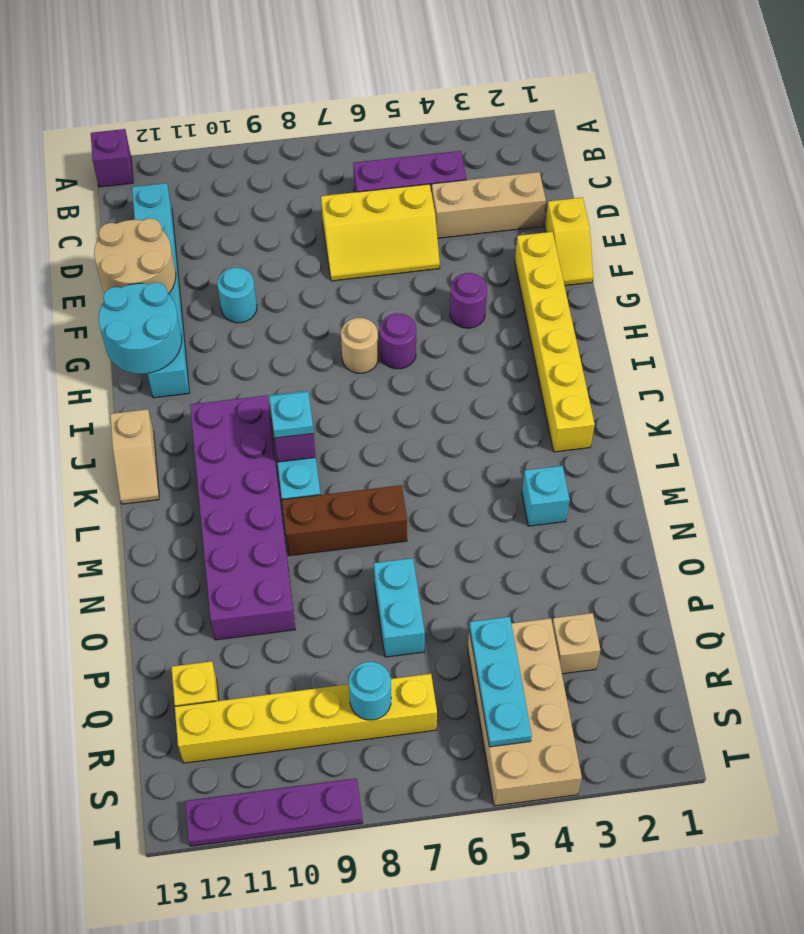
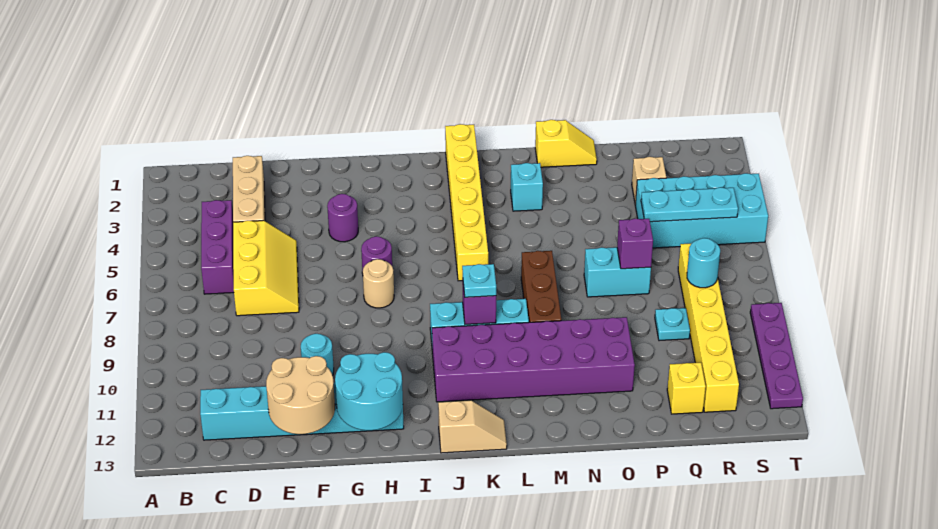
purple 1x1 brick [91,129,133,187] -> purple 1x1 brick moved to [617,219,653,269]
yellow 1x2 slope [545,197,593,286] -> yellow 1x2 slope moved to [535,120,597,167]
yellow 1x6 brick [515,232,595,452] -> yellow 1x6 brick turned to [445,124,488,281]
tan 2x4 brick [468,618,582,806] -> cyan 2x4 brick [635,173,768,248]
none -> cyan 1x1 plate [655,308,690,341]

